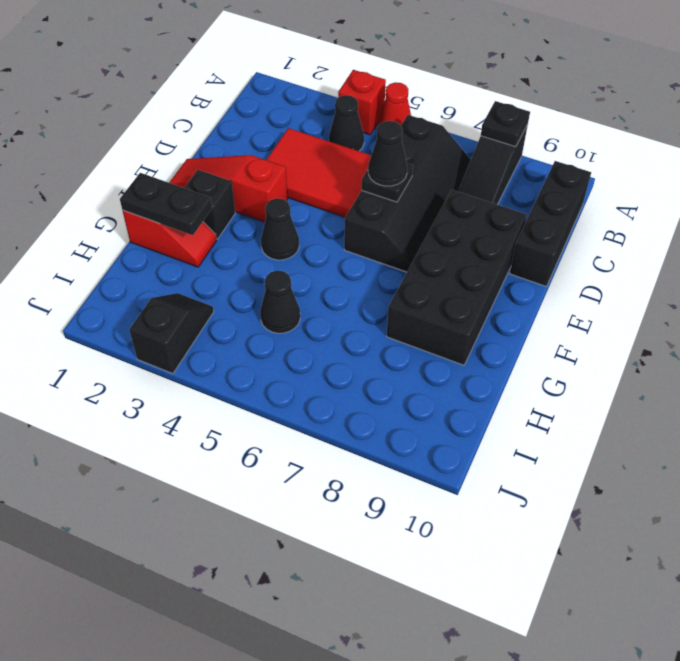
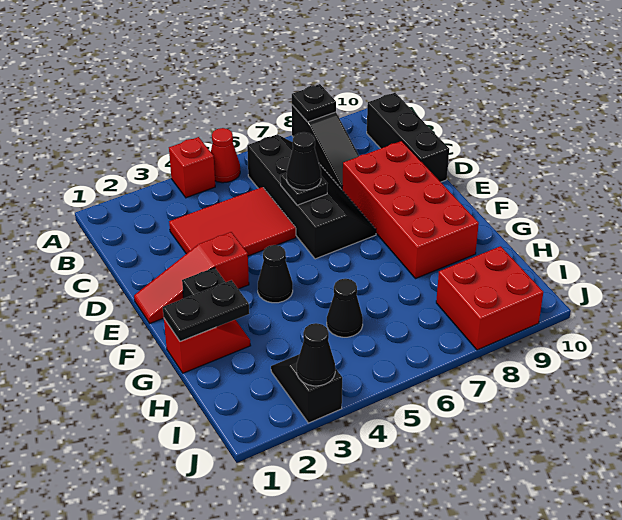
black 1x1 cone [329,95,364,151] -> black 1x1 cone moved to [297,323,335,386]
black 2x4 brick [387,190,527,365] -> red 2x4 brick [342,141,479,279]
none -> red 2x2 brick [436,246,543,350]

